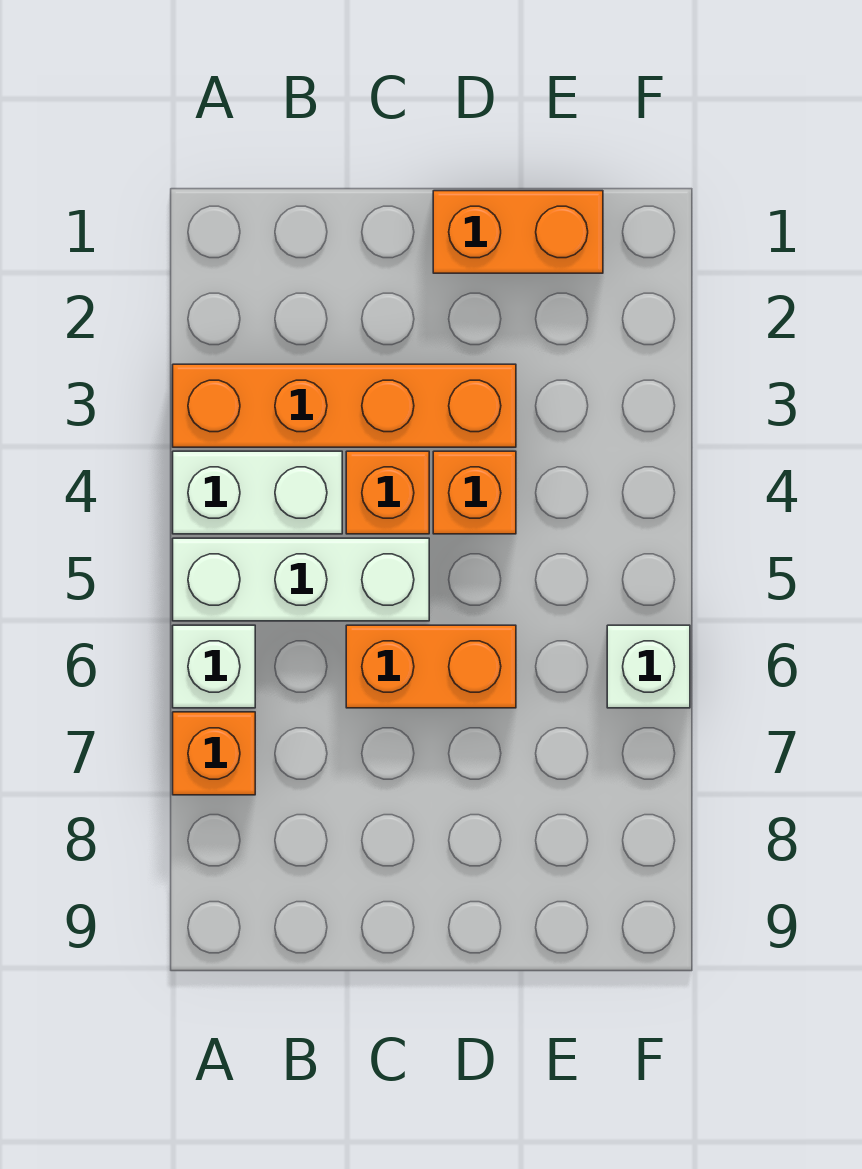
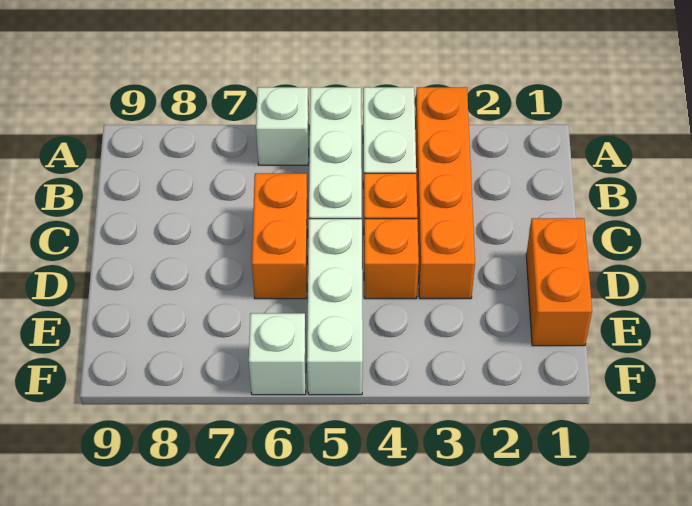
orange 1x1 brick [173,712,255,795] -> none
none -> white 1x3 brick [307,219,363,395]

